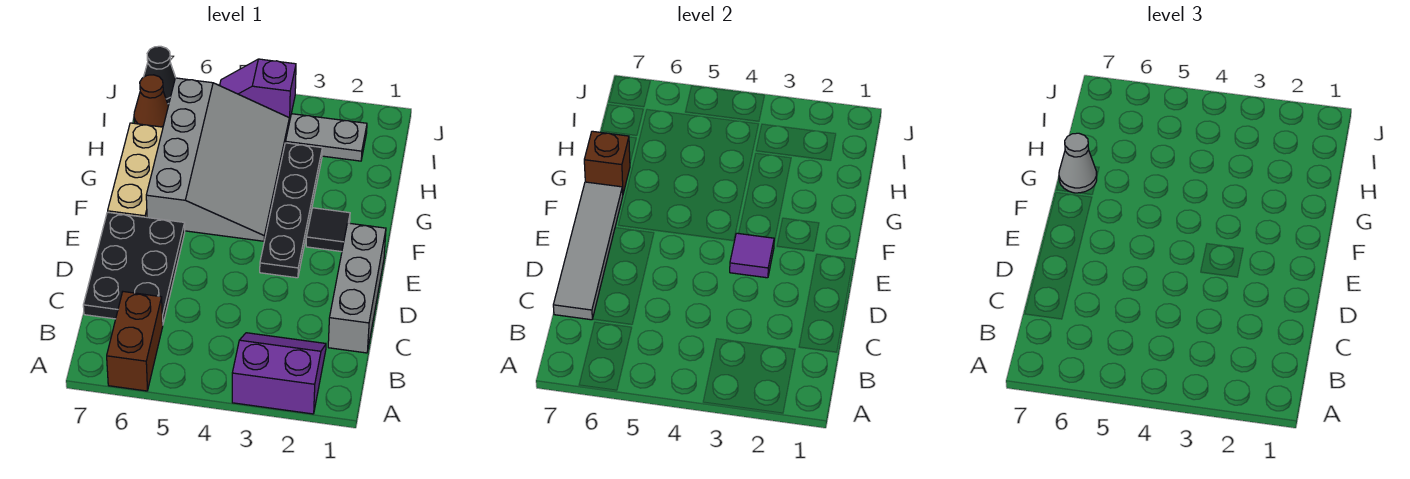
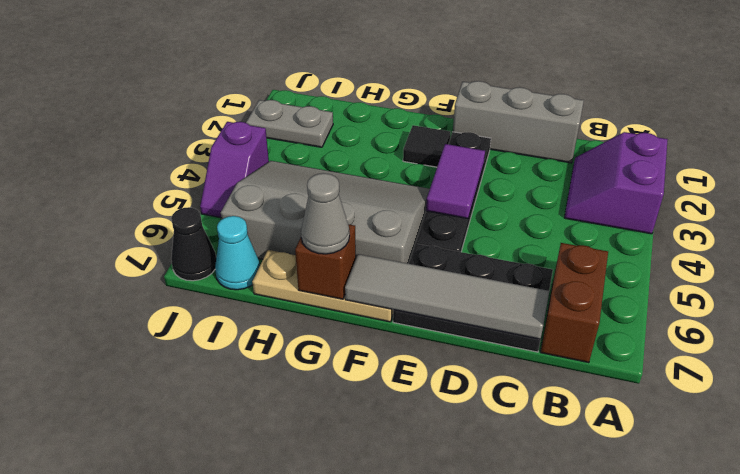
brown 1x2 brick [107,292,163,391] -> brown 1x2 brick turned to [541,243,608,363]
black 1x4 plate [260,143,322,278] -> black 1x4 plate turned to [416,132,491,252]
purple 1x1 tile [730,233,774,278] -> purple 1x2 tile [426,144,485,219]
grey 1x2 plate [285,114,367,161] -> grey 1x2 plate turned to [246,100,333,147]
brown 1x1 cone [134,75,168,127] -> cyan 1x1 cone [215,216,260,290]

